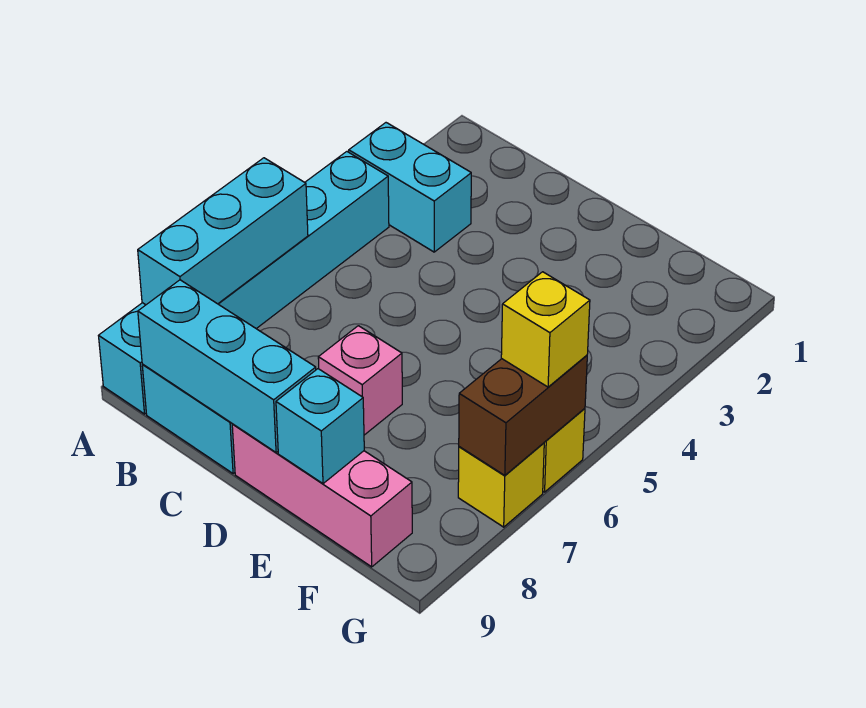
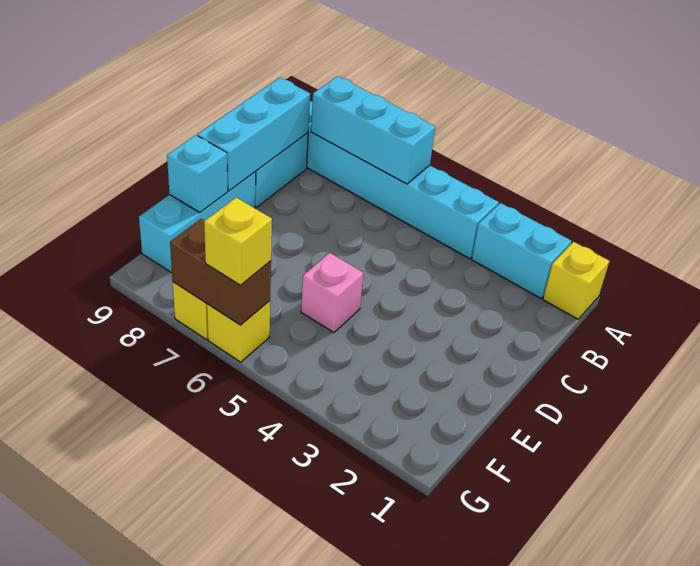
none -> yellow 1x1 brick [543,242,609,319]
cyan 1x2 brick [349,123,471,252] -> cyan 1x2 brick turned to [472,203,571,298]
pink 1x1 brick [318,326,402,435] -> pink 1x1 brick moved to [301,253,363,333]
pink 1x3 brick [232,424,412,567] -> cyan 1x3 brick [139,172,256,272]

